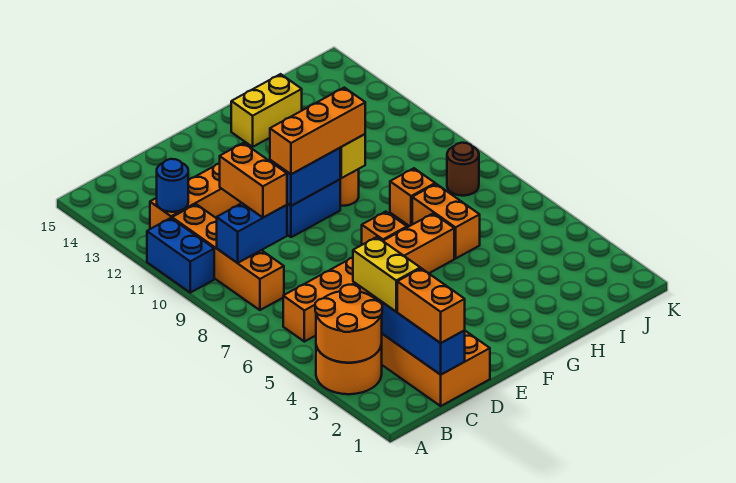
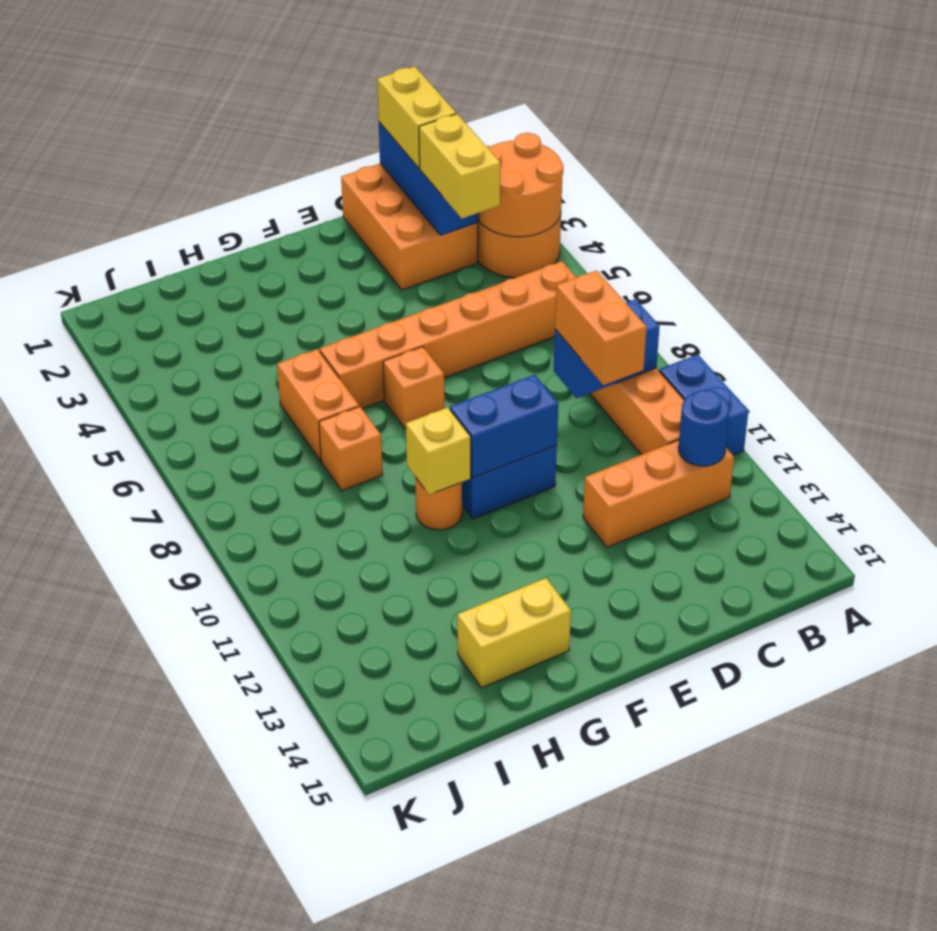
orange 1x2 brick [397,268,465,343] -> yellow 1x2 brick [377,66,456,168]
orange 1x3 brick [270,88,365,174] -> none
brown 1x1 round brick [447,143,479,196] -> none

